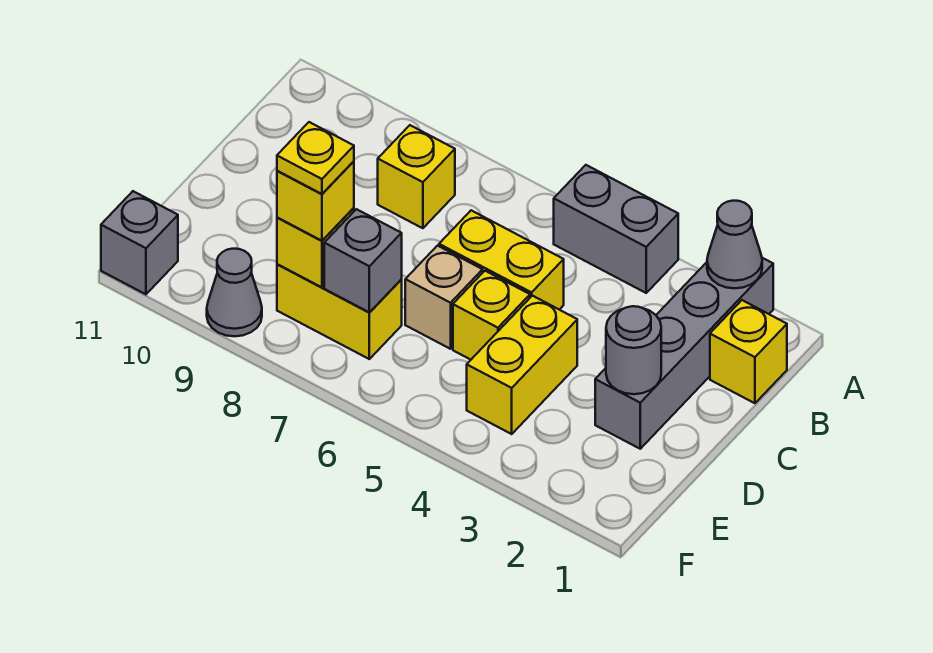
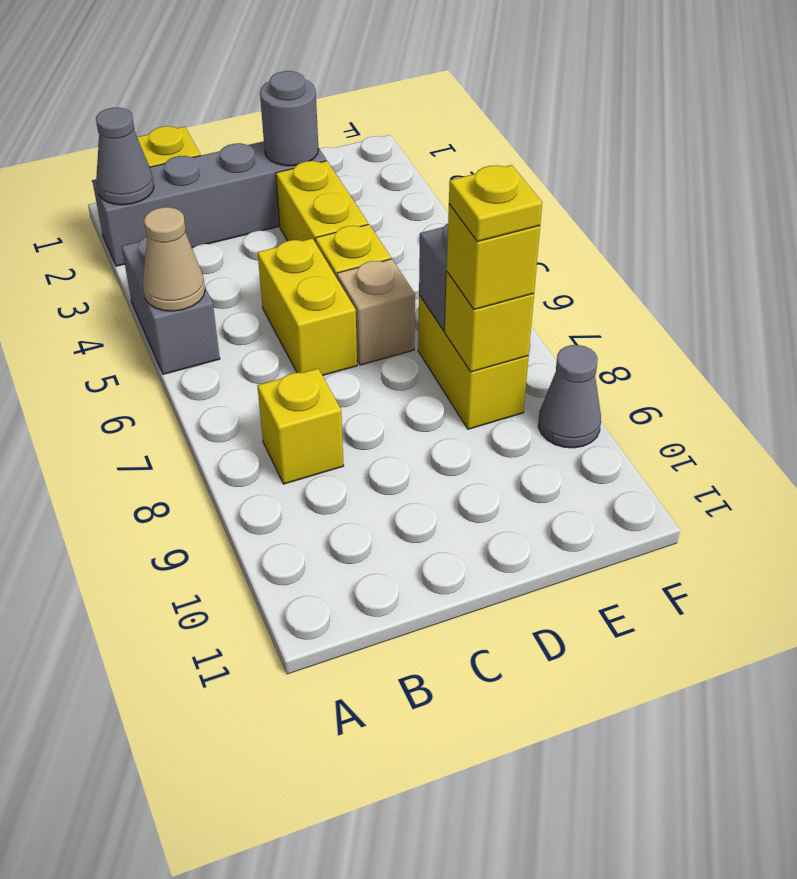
none -> tan 1x1 cone [143,207,205,311]
yellow 1x2 brick [467,296,577,434] -> yellow 1x2 brick turned to [276,161,368,243]
grey 1x1 brick [101,191,178,294] -> none

